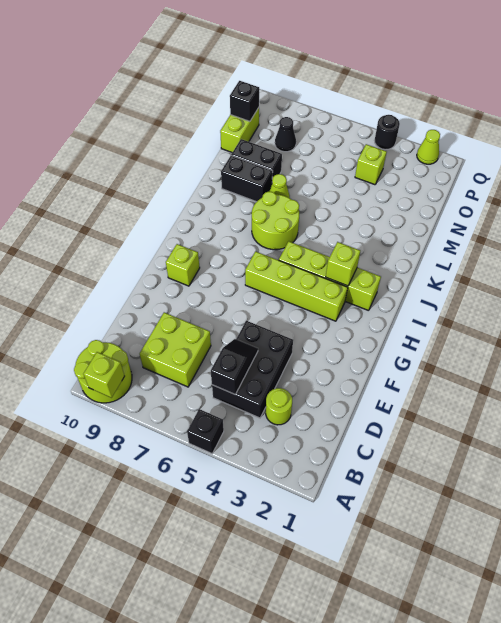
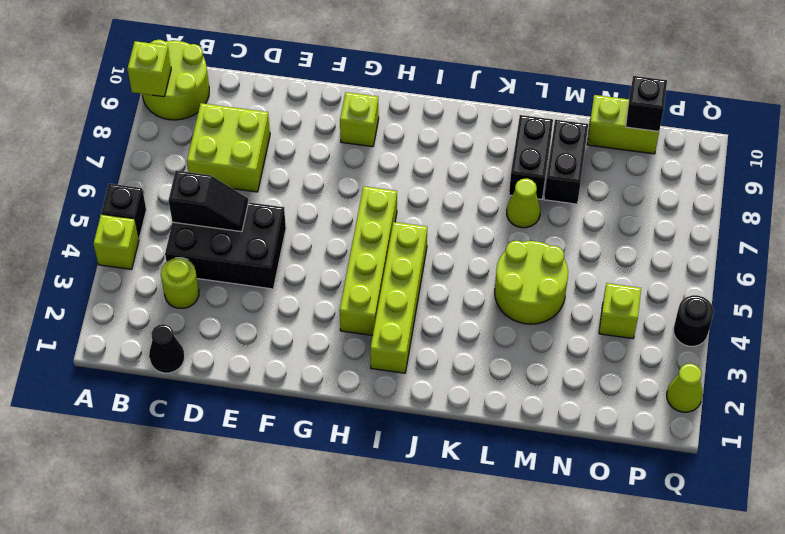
lime 1x1 brick [326,242,360,286] -> lime 1x1 brick moved to [93,214,139,269]
lime 2x2 round brick [252,192,299,250] -> lime 2x2 round brick moved to [495,241,568,324]
black 1x1 cone [275,117,296,152] -> black 1x1 cone moved to [149,324,185,373]

